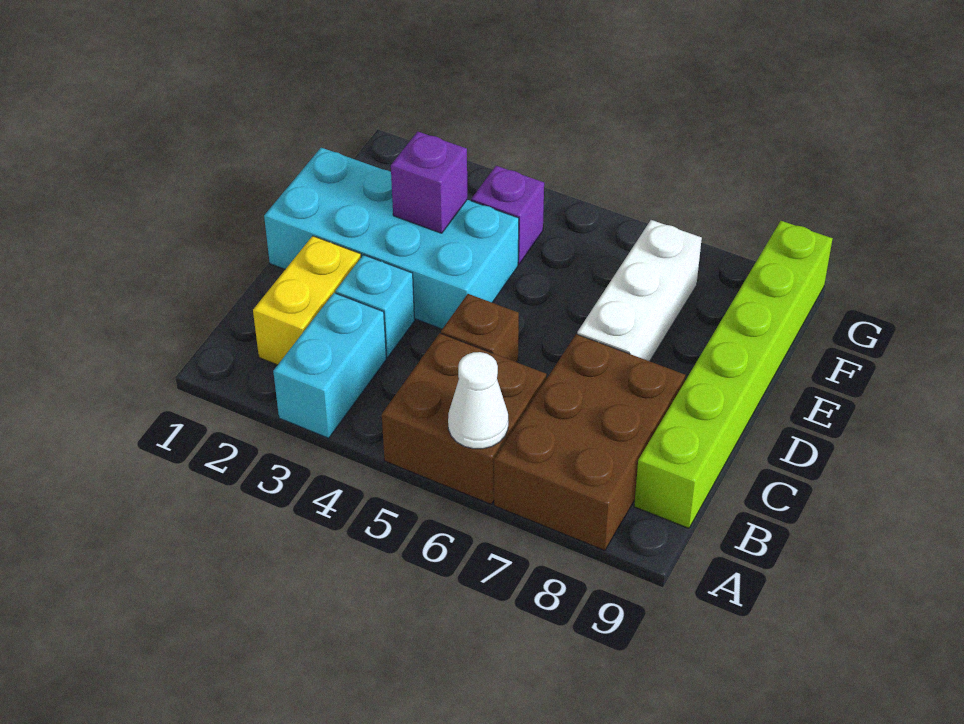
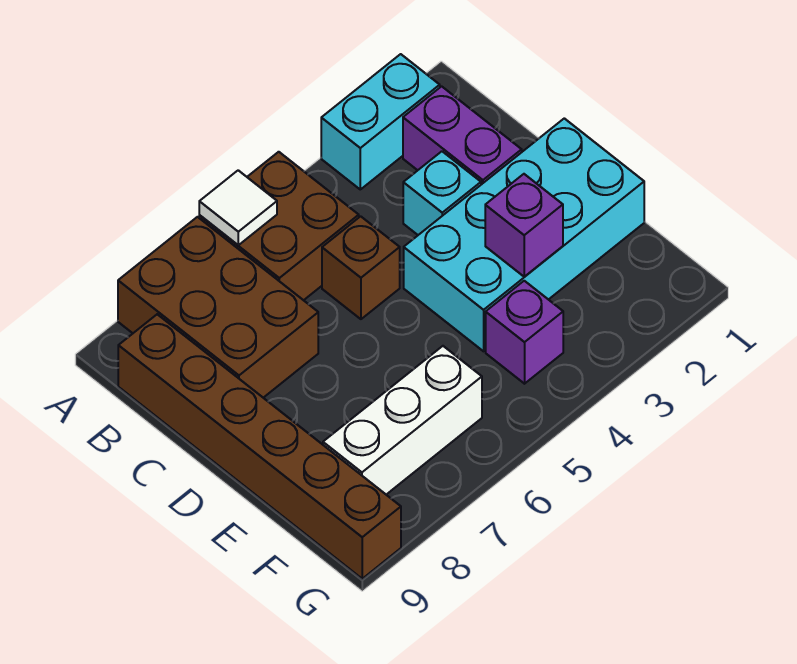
cyan 1x2 brick [273,293,386,438] -> cyan 1x2 brick turned to [321,54,440,189]
white 1x1 cone [448,352,508,449] -> white 1x1 tile [199,170,277,245]
yellow 1x2 brick [253,236,361,365] -> purple 1x2 brick [403,86,522,185]
lime 1x6 brick [634,221,833,528] -> brown 1x6 brick [118,314,401,579]
white 1x3 brick [577,220,702,361] -> white 1x3 brick turned to [323,346,482,495]

